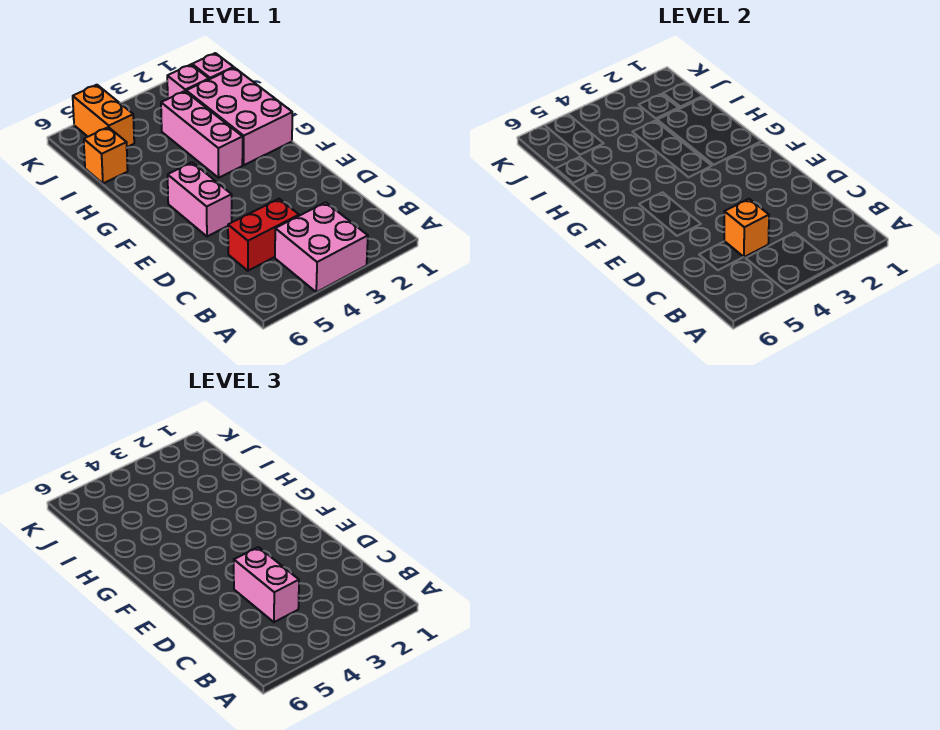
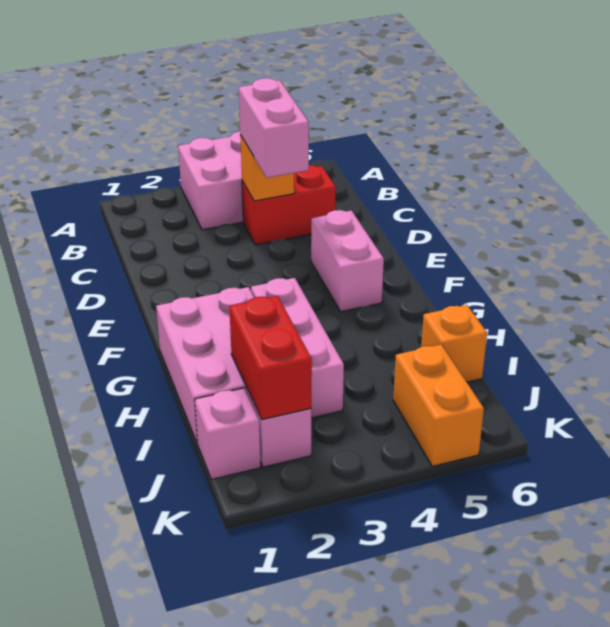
none -> red 1x2 brick [229,296,312,419]

